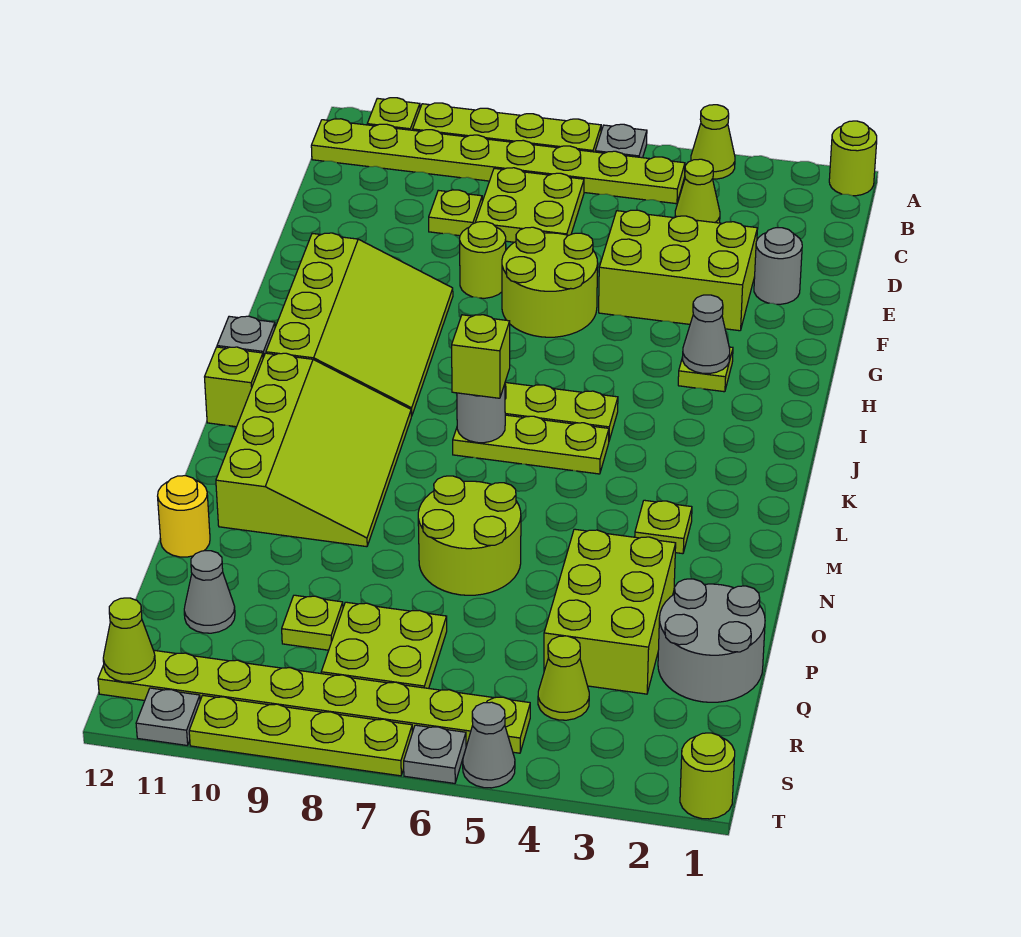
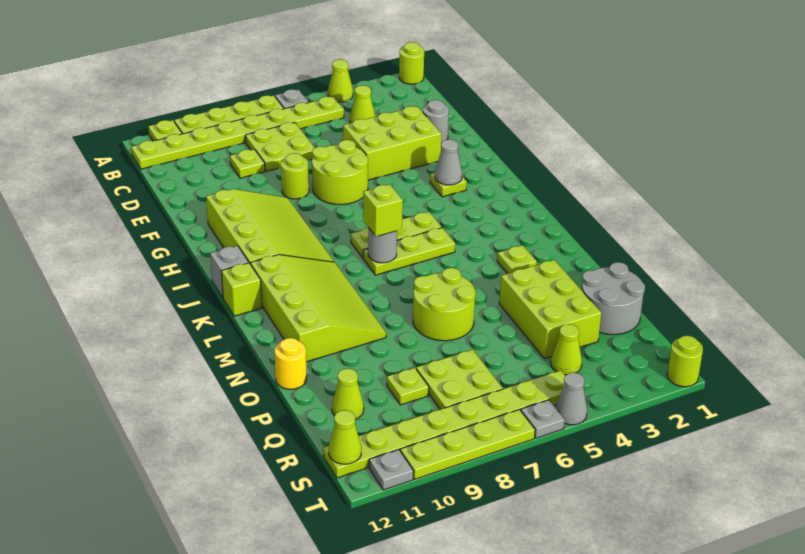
grey 1x1 cone [184,551,235,633] -> lime 1x1 cone [332,369,364,419]

